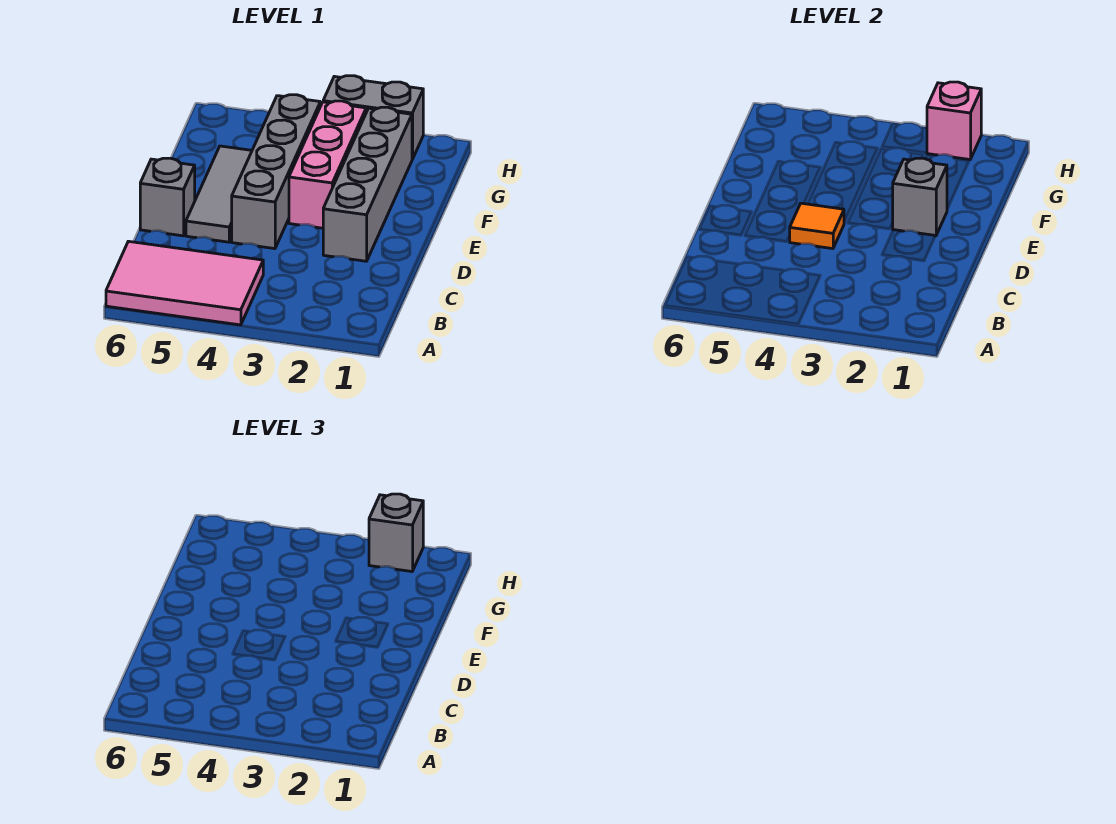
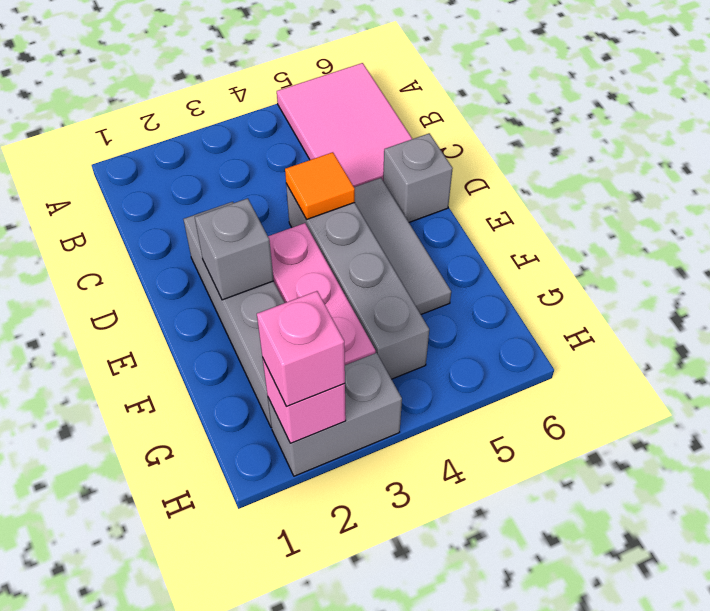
pink 2x3 tile [106,241,263,325] -> pink 2x3 tile turned to [277,63,412,187]
grey 1x1 brick [369,494,423,571] -> pink 1x1 brick [257,291,345,406]

